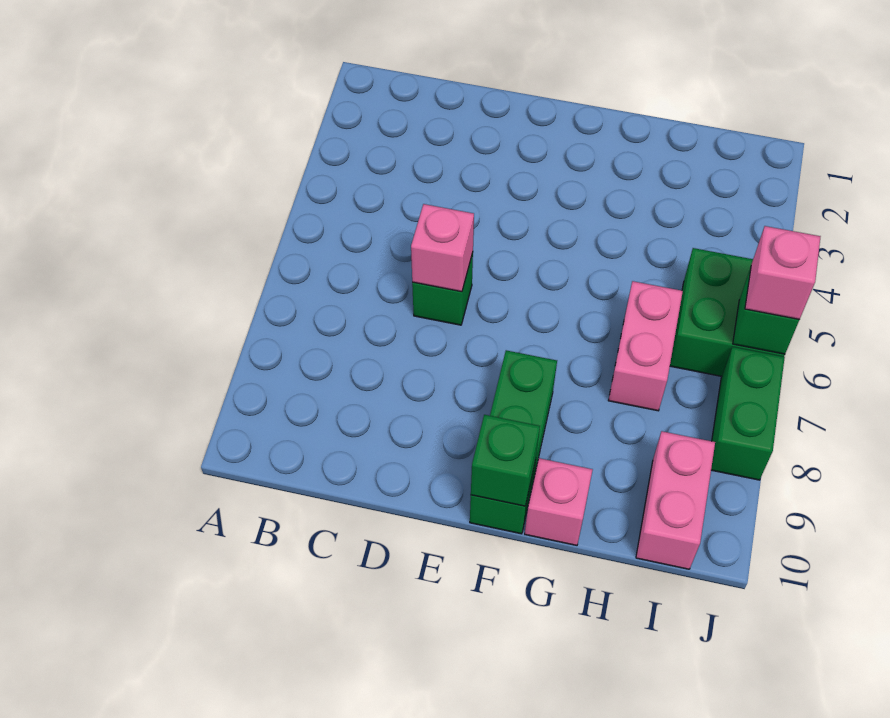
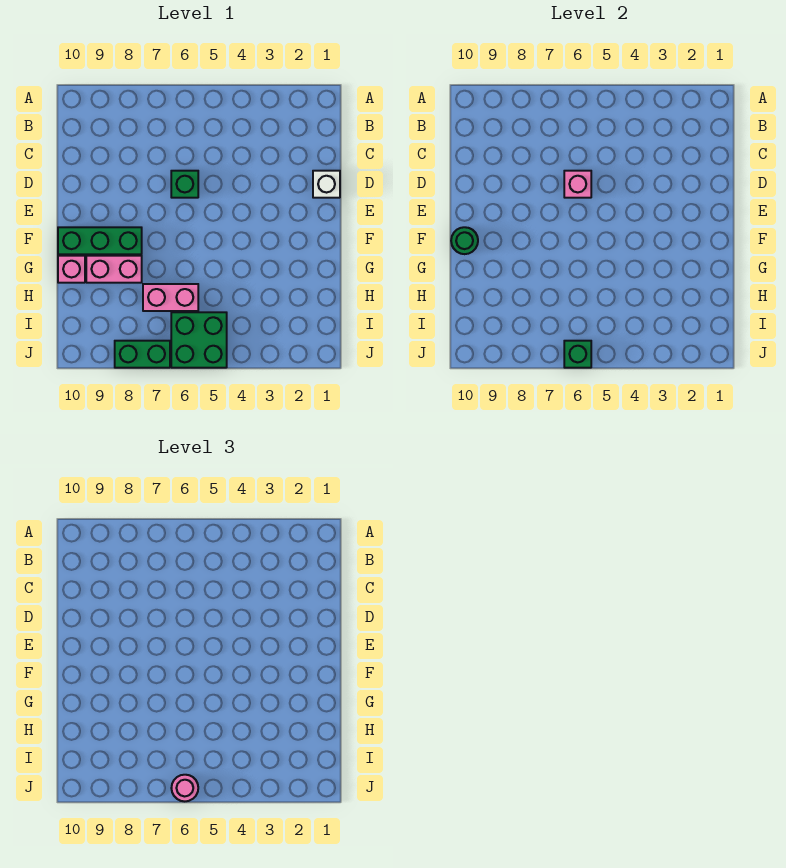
none -> white 1x1 brick [313,171,340,198]
green 1x1 brick [471,415,540,506] -> green 1x1 round brick [451,227,478,254]
pink 1x2 brick [636,431,715,569] -> pink 1x2 brick moved to [86,256,142,283]
pink 1x1 brick [745,226,821,319] -> pink 1x1 round brick [171,775,198,801]

